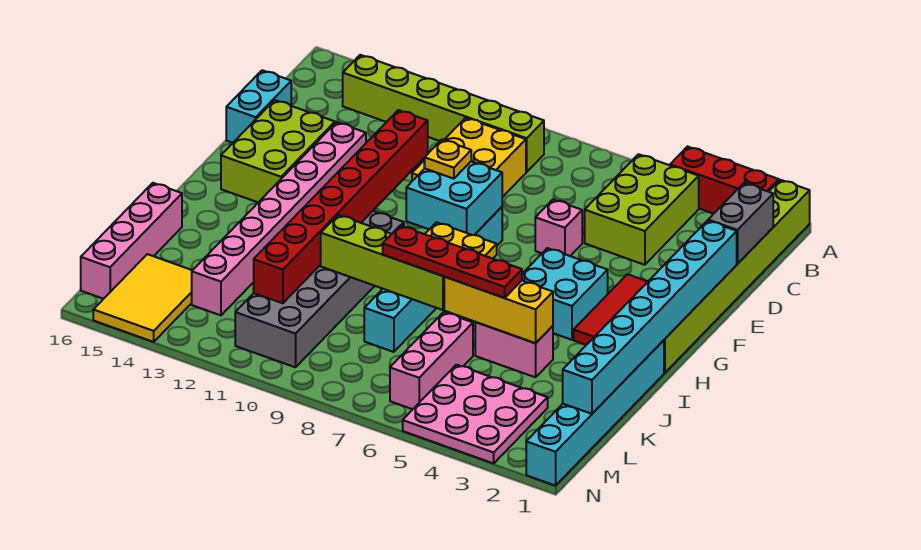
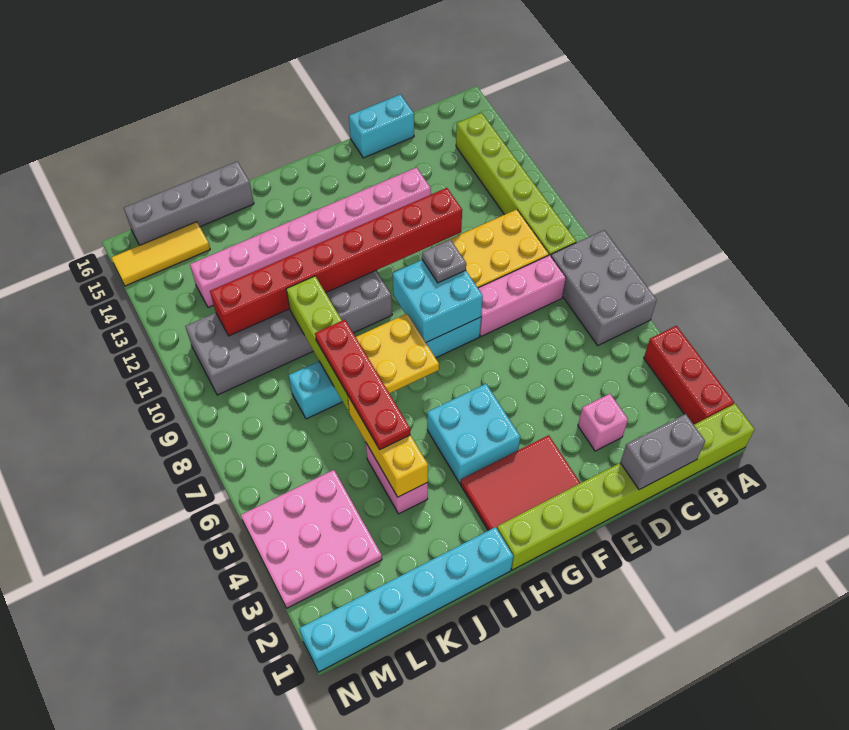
none -> grey 2x3 brick [551,230,657,345]
lime 2x3 brick [585,154,699,265] -> none
cyan 1x8 brick [563,221,737,414] -> none
pink 1x1 brick [535,200,582,256] -> pink 1x1 brick moved to [578,394,628,451]
lime 2x3 brick [221,100,335,202] -> none
yellow 1x1 plate [425,140,471,179] -> grey 1x1 plate [422,240,466,283]
pink 1x4 brick [81,183,182,299] -> grey 1x4 brick [124,161,254,245]
pink 1x3 brick [390,312,473,409] -> pink 1x3 brick moved to [478,255,566,336]
yellow 2x3 tile [93,254,192,342] -> yellow 1x3 tile [111,222,210,286]

